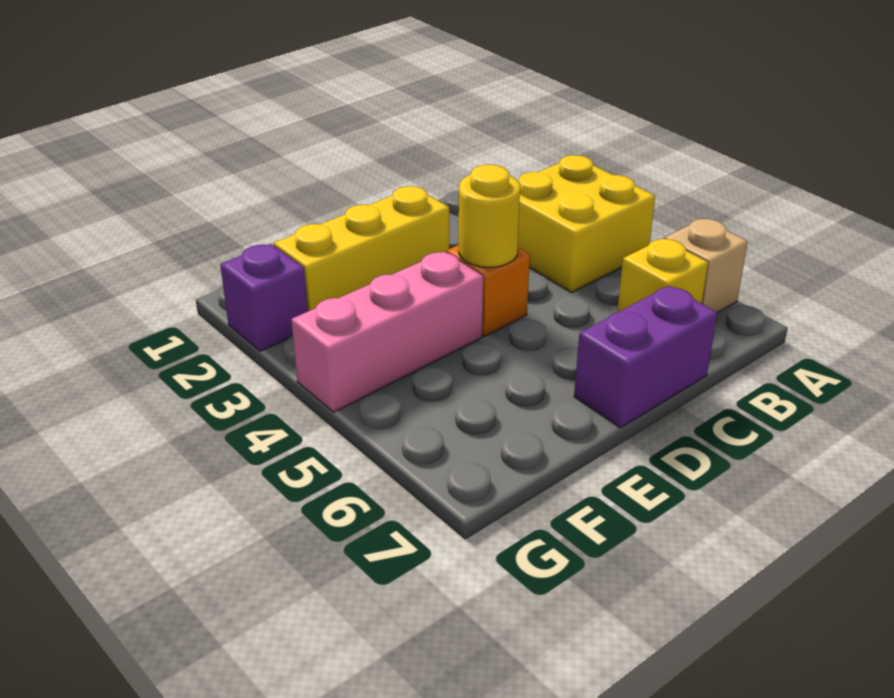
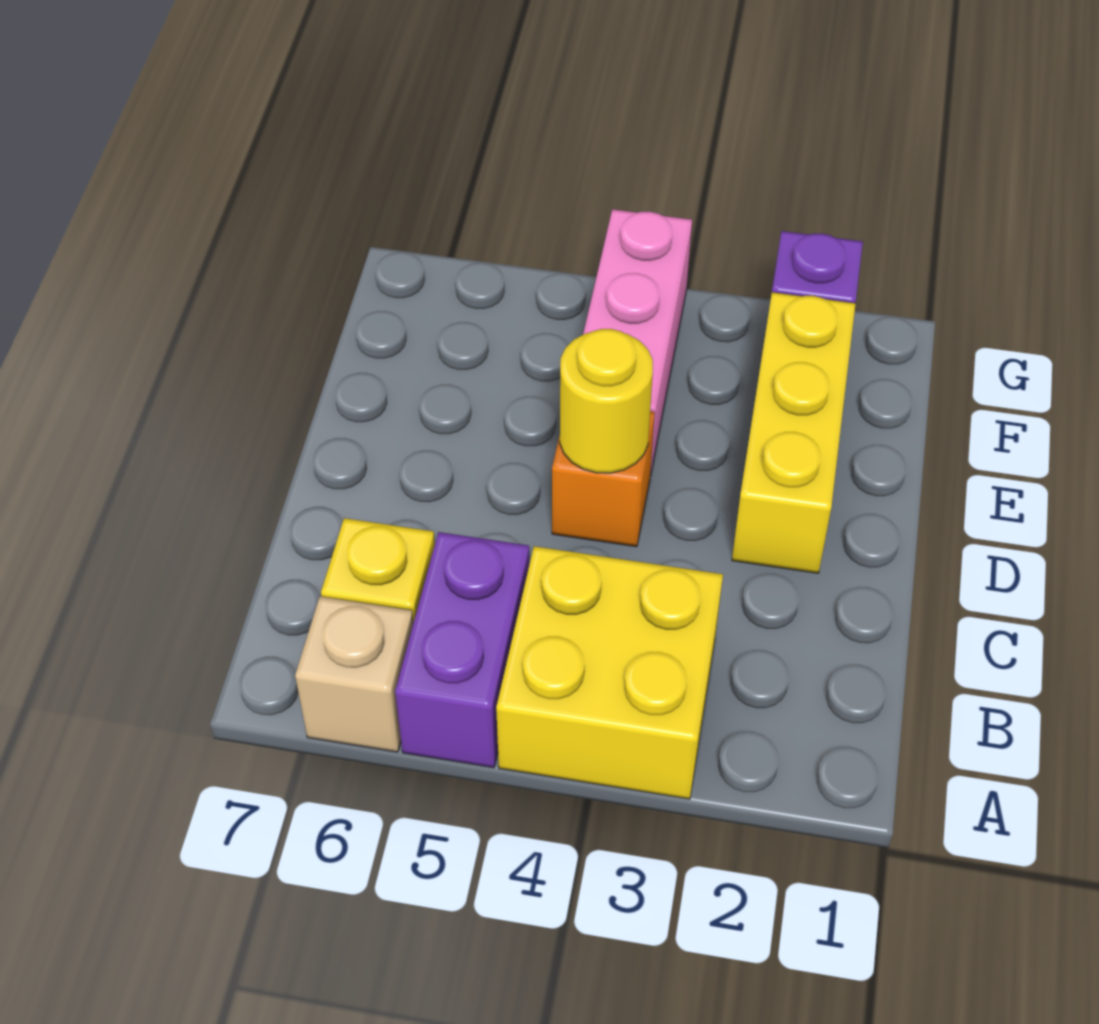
purple 1x2 brick [574,286,717,428] -> purple 1x2 brick moved to [395,532,529,768]

